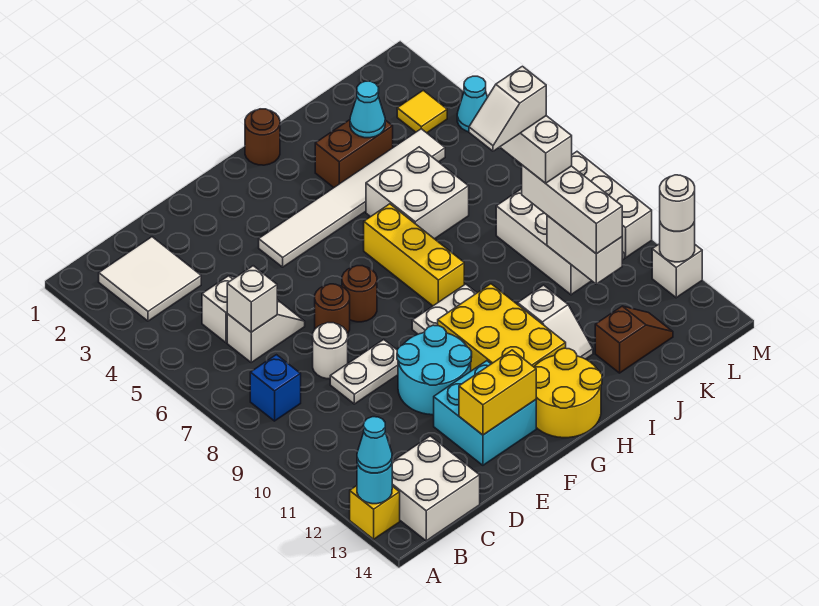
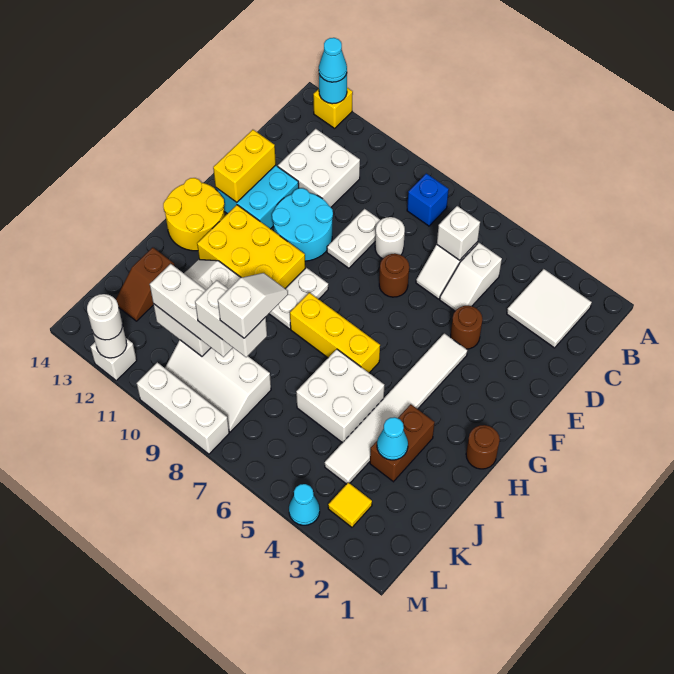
white 2x2 brick [392,436,480,541] -> white 2x2 brick moved to [278,129,360,207]
brown 1x1 round brick [342,266,377,322] -> brown 1x1 round brick moved to [451,306,482,349]

